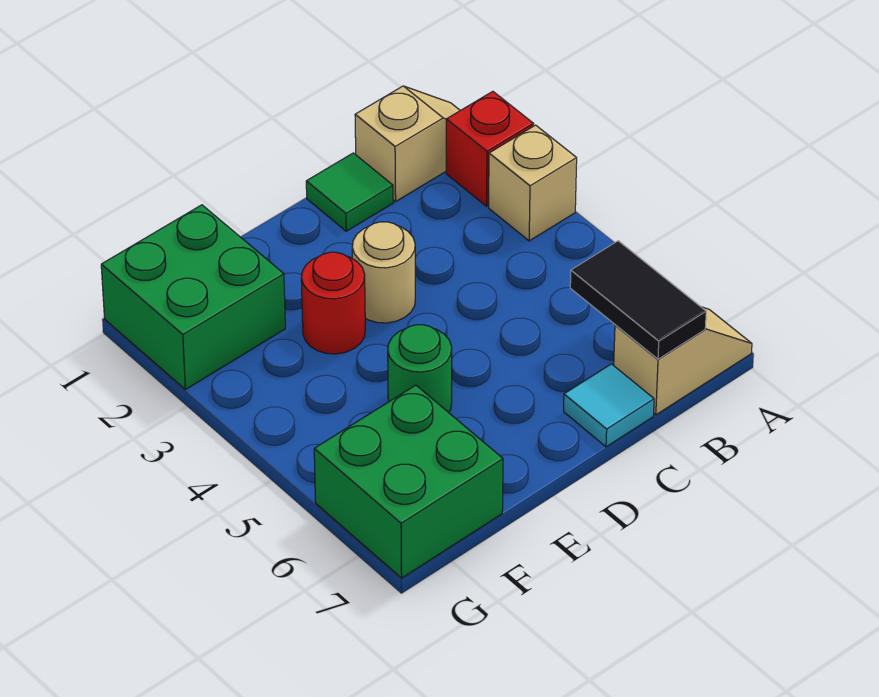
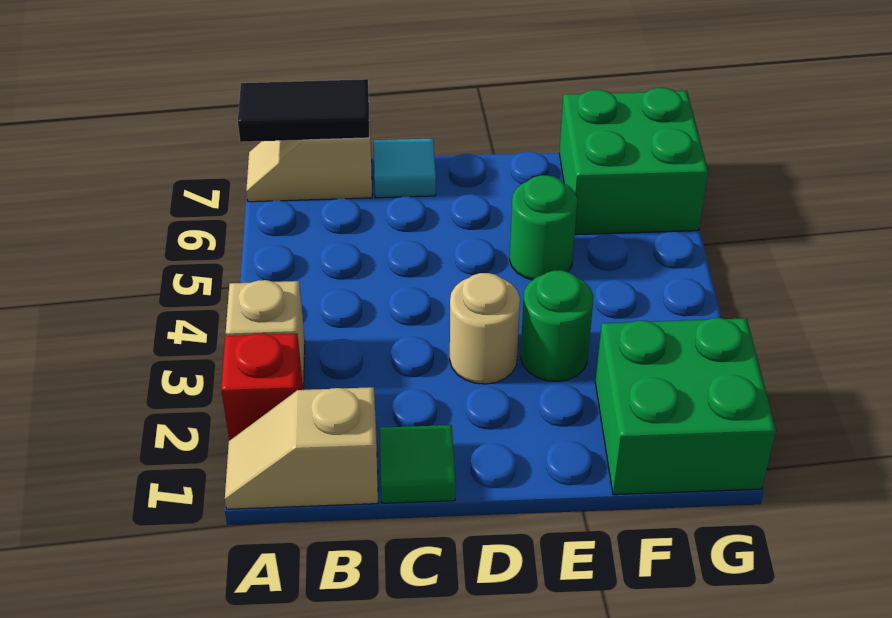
black 1x2 tile [570,241,706,359] -> black 1x2 tile turned to [238,79,369,142]
red 1x1 round brick [301,252,365,354] -> green 1x1 round brick [521,270,593,382]

